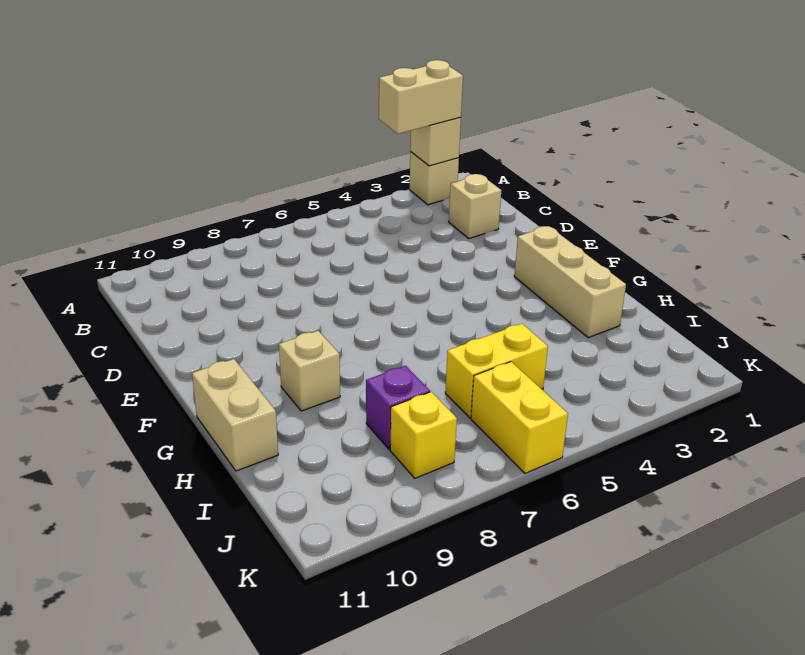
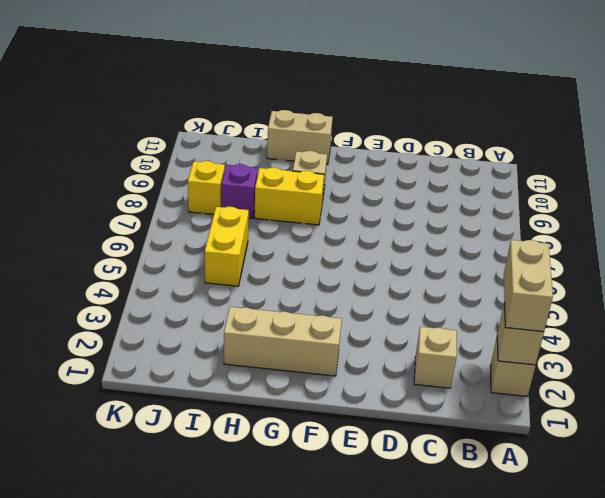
yellow 1x2 brick [471,362,568,473] -> yellow 1x2 brick moved to [255,167,324,225]

